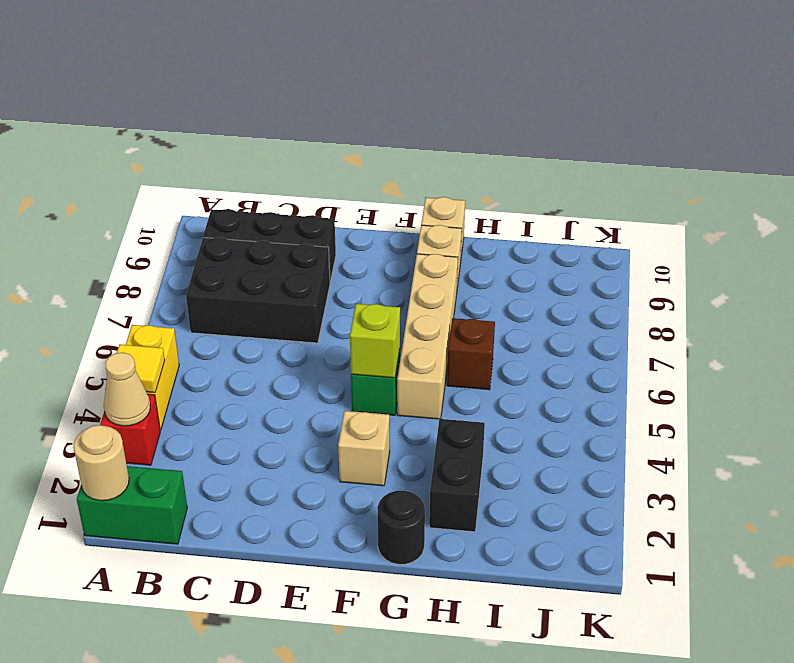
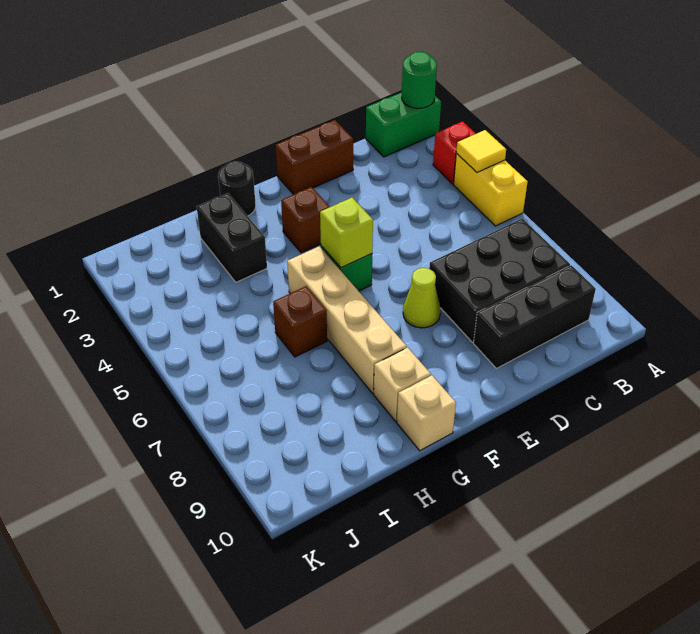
tan 1x1 round brick [74,425,129,501] -> green 1x1 round brick [402,52,437,108]
tan 1x1 cone [104,353,150,426] -> none
none -> brown 1x2 brick [275,120,354,195]
none -> lime 1x1 cone [403,268,441,328]
tan 1x1 brick [338,411,390,486] -> brown 1x1 brick [281,187,330,253]

